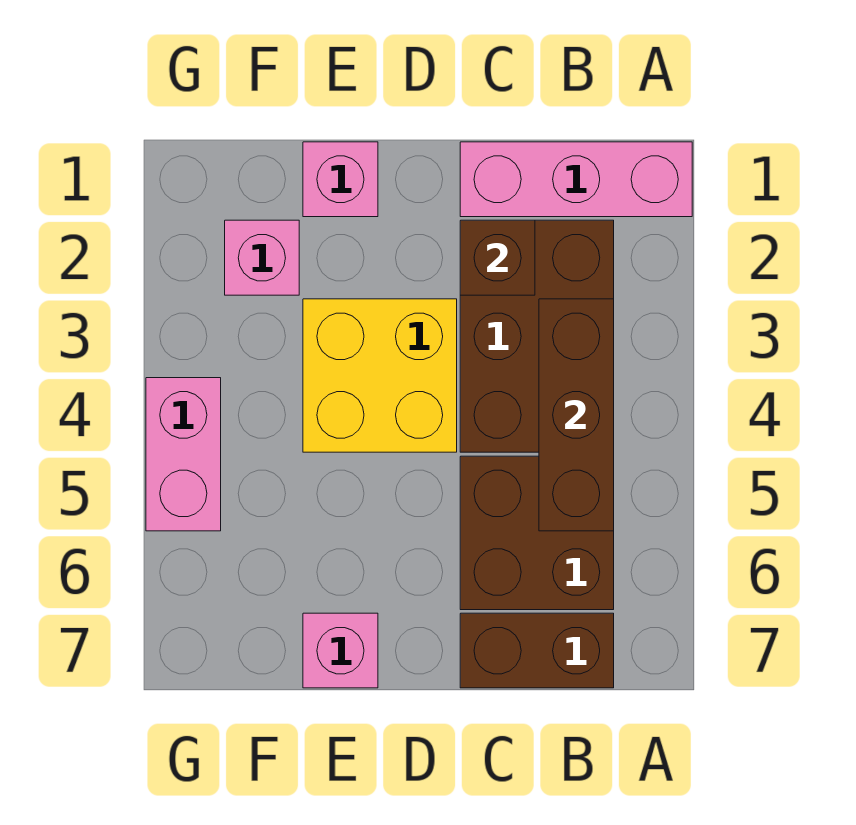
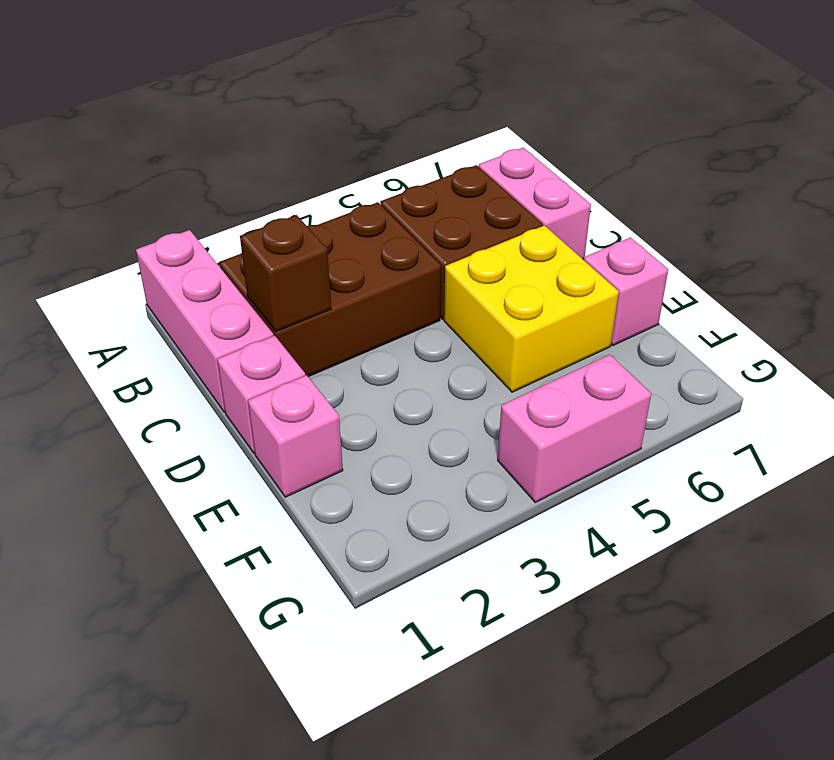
brown 1x3 brick [539,299,614,531] -> none
brown 1x2 brick [460,613,614,688] -> pink 1x2 brick [479,148,591,259]
yellow 2x2 brick [303,299,457,452] -> yellow 2x2 brick moved to [444,226,619,392]
pink 1x1 brick [225,220,299,295] -> pink 1x1 brick moved to [217,336,305,453]

